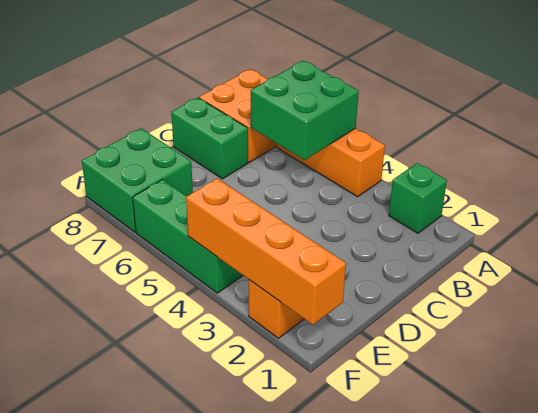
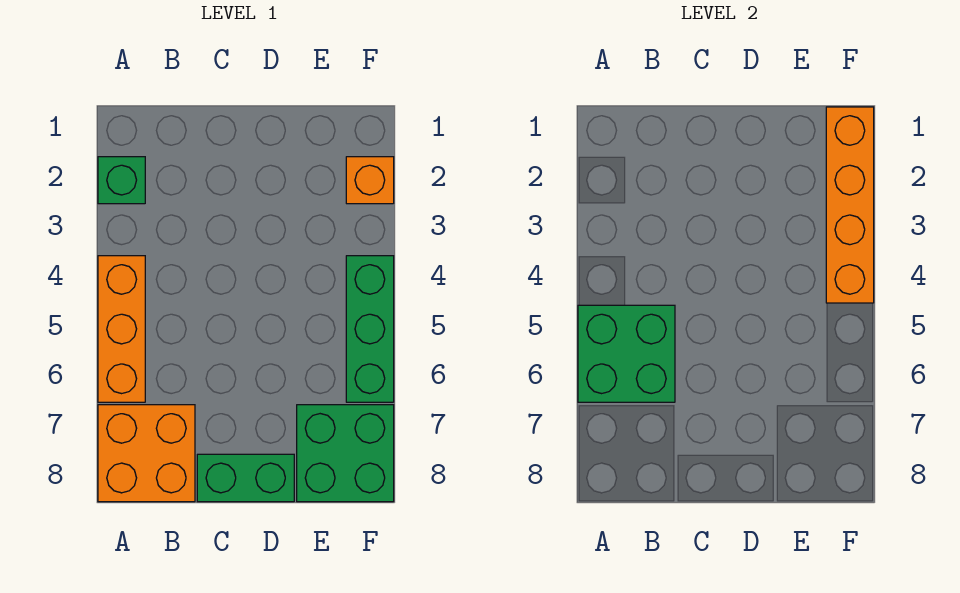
green 1x2 brick [171,98,248,179] -> green 1x2 brick turned to [197,454,294,502]

